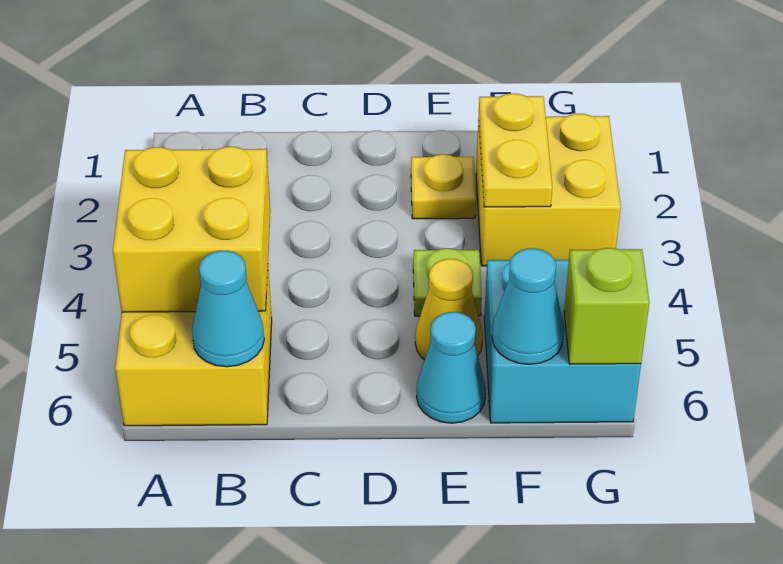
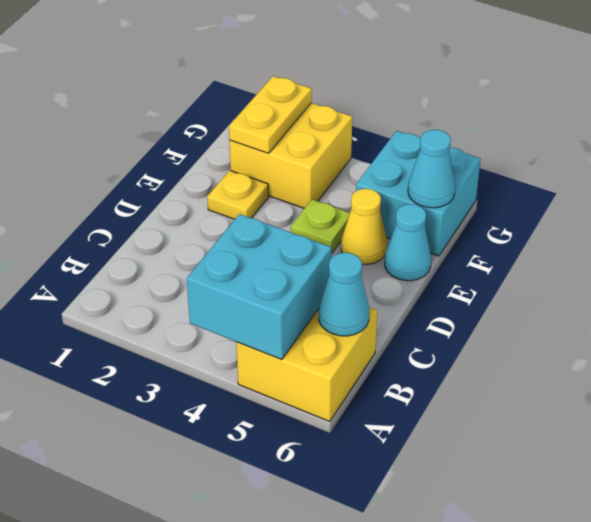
yellow 2x2 brick [113,146,270,312] -> cyan 2x2 brick [187,214,331,359]
yellow 1x2 plate [479,94,552,207] -> yellow 1x2 plate turned to [229,76,312,153]
lime 1x1 brick [564,248,649,364] -> none

